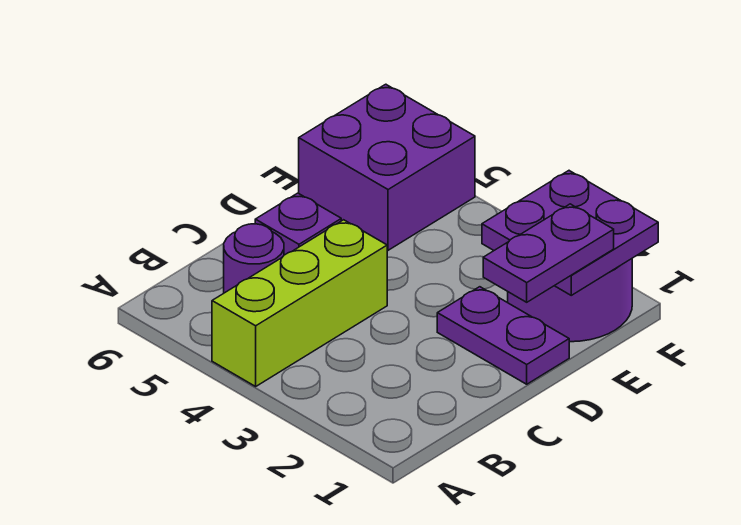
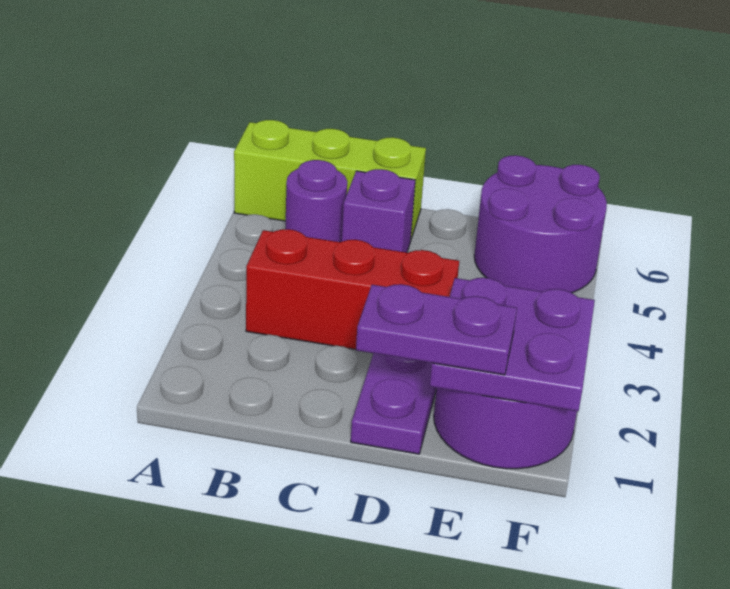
lime 1x3 brick [212,220,387,386] -> lime 1x3 brick moved to [234,120,426,239]
none -> red 1x3 brick [246,229,459,350]
purple 2x2 brick [299,84,475,250] -> purple 2x2 round brick [474,155,607,293]

